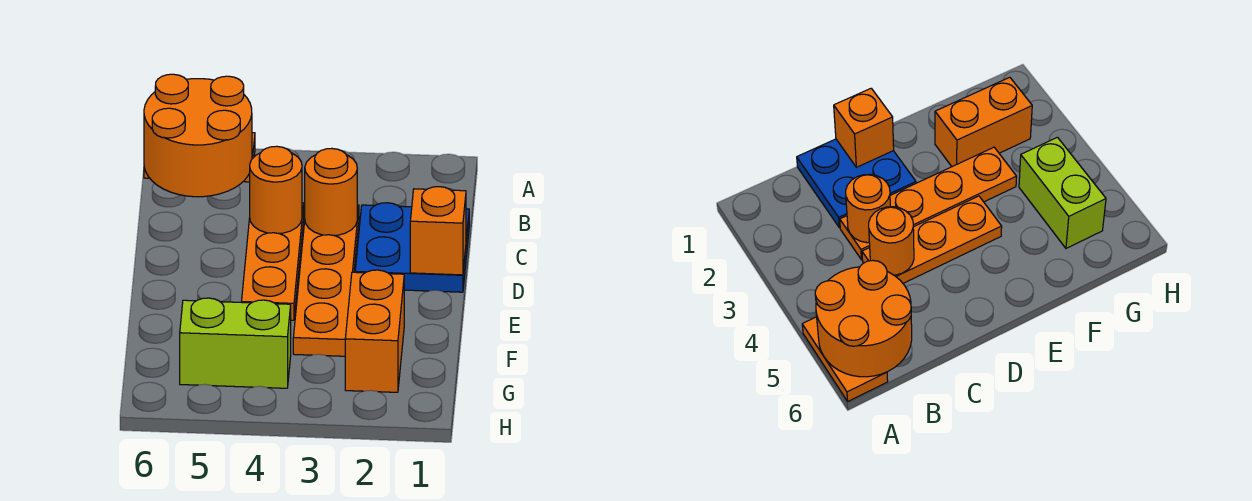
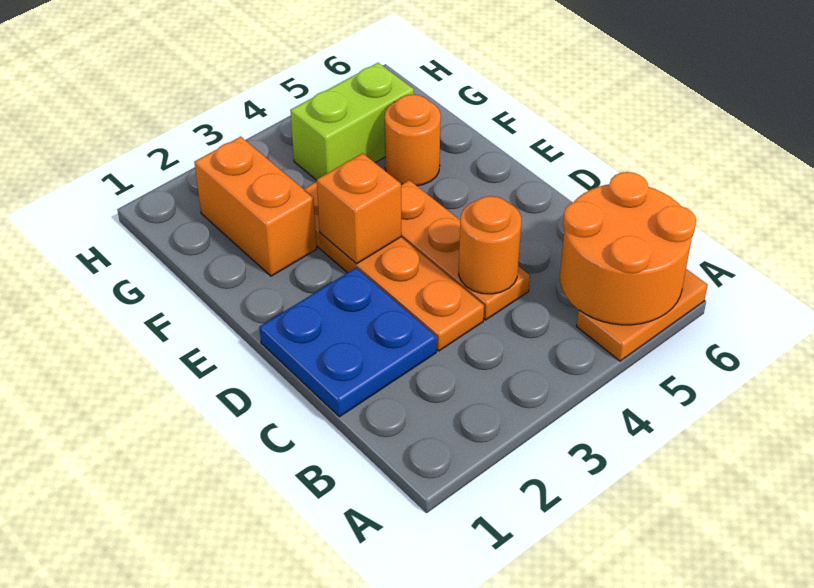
orange 1x1 round brick [305,148,357,236] -> orange 1x1 round brick moved to [385,95,441,186]
orange 1x1 brick [410,187,466,275] -> orange 1x1 brick moved to [317,153,401,264]

